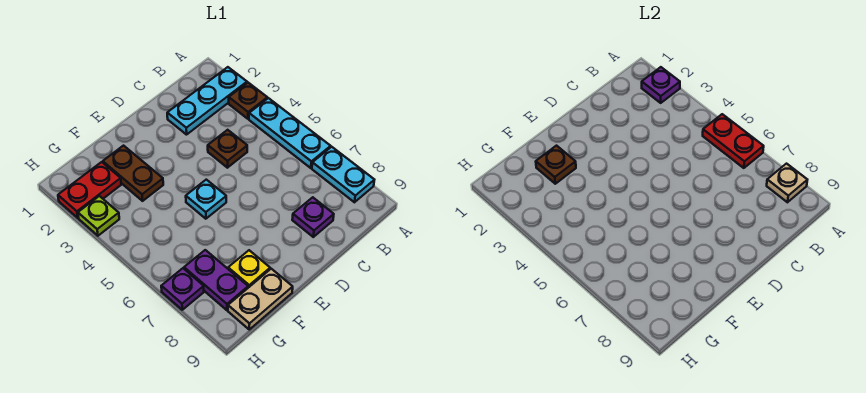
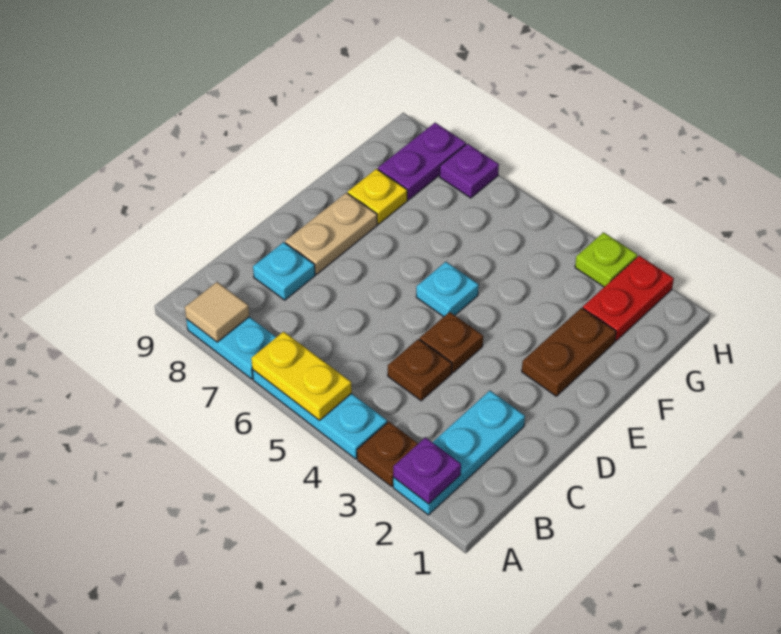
red 1x2 plate [703,114,764,168] -> yellow 1x2 plate [251,331,352,420]
tan 1x1 plate [767,164,807,202] -> tan 1x1 tile [185,282,249,342]
purple 1x1 plate [292,197,334,237] -> cyan 1x1 plate [253,242,315,300]
brown 1x2 plate [103,146,163,201] -> brown 1x2 plate turned to [522,308,616,396]
brown 1x1 plate [536,146,576,184] -> brown 1x1 plate moved to [420,312,483,372]
tan 1x2 plate [228,269,293,329] -> tan 1x2 plate moved to [285,193,377,274]
purple 1x2 plate [184,250,248,310] -> purple 1x2 plate turned to [378,123,466,200]

